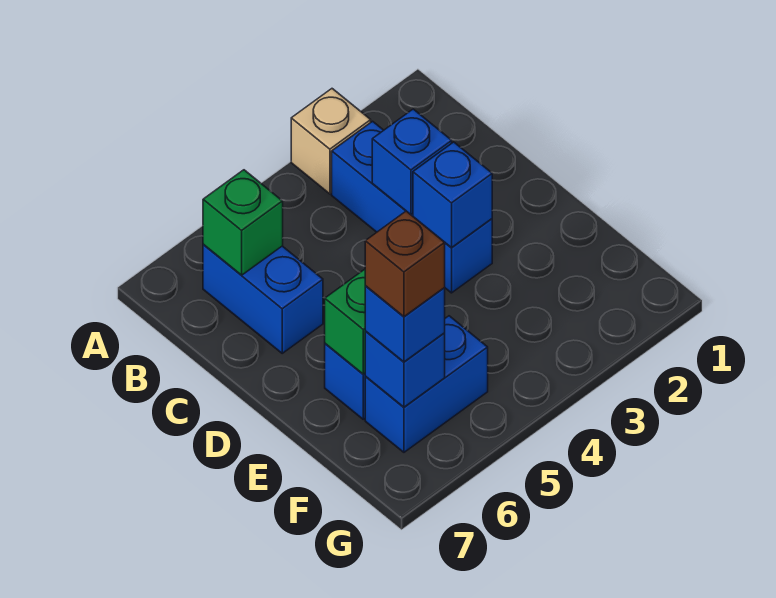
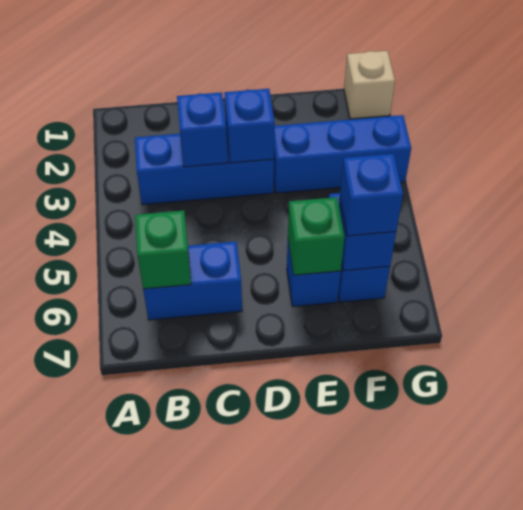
tan 1x1 brick [291,89,371,194] -> tan 1x1 brick moved to [344,51,395,119]
none -> blue 1x3 brick [274,115,411,193]
brown 1x1 brick [365,211,445,317] -> none

